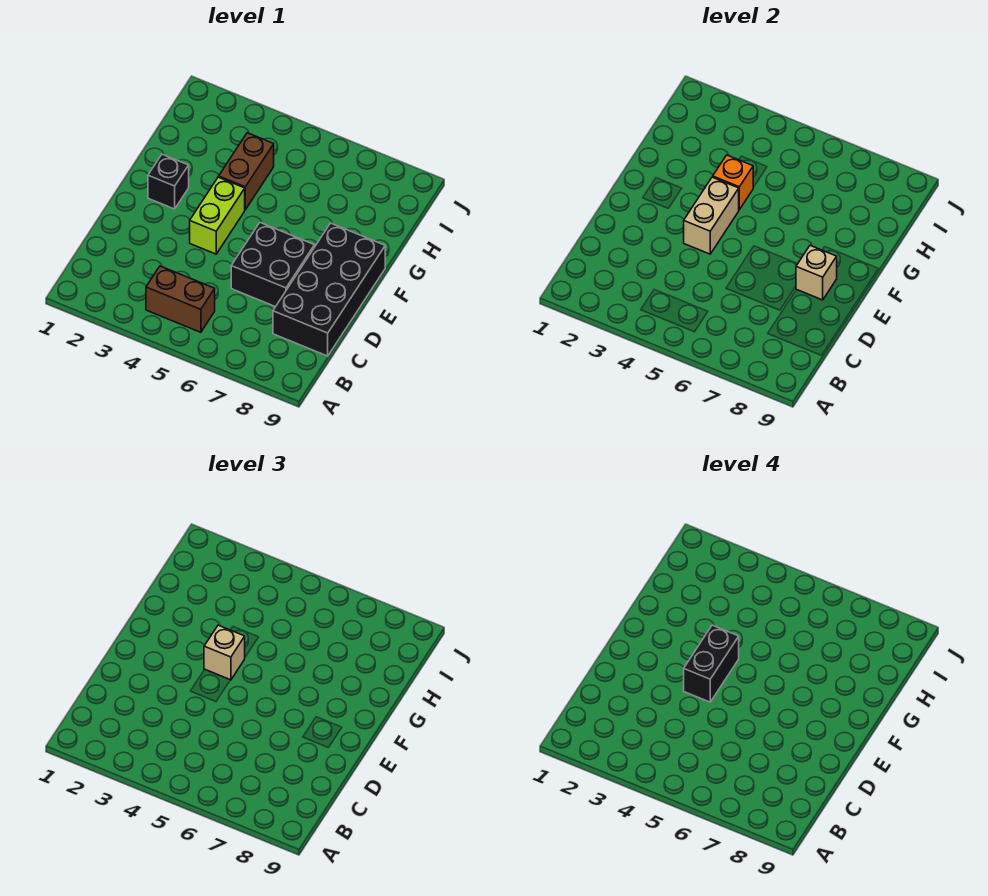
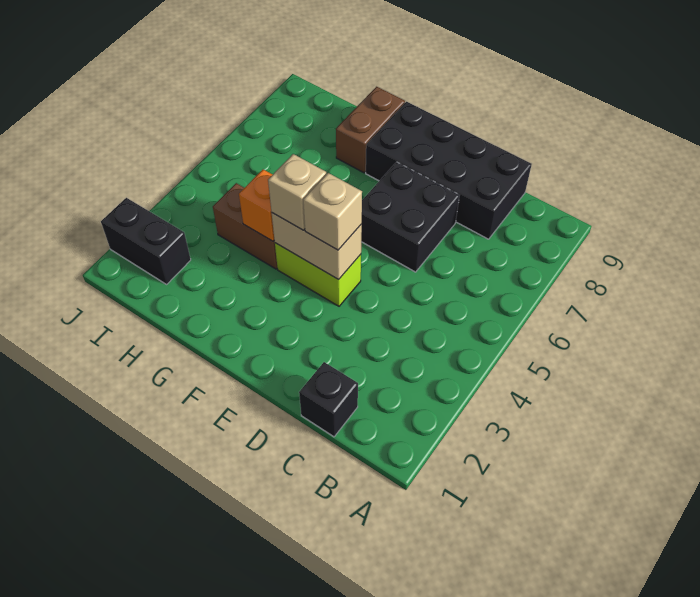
brown 1x2 brick [146,266,215,332] -> brown 1x2 brick moved to [336,87,405,173]
black 1x2 brick [684,625,739,702] -> black 1x2 brick moved to [101,198,191,284]
tan 1x1 brick [796,246,837,300] -> tan 1x1 brick moved to [303,173,362,250]
black 1x1 brick [148,154,189,209] -> black 1x1 brick moved to [299,362,358,437]

